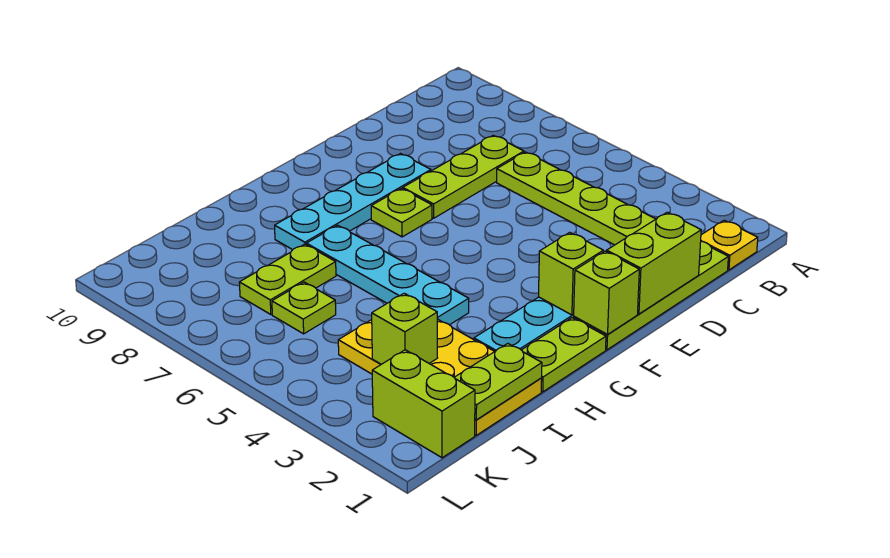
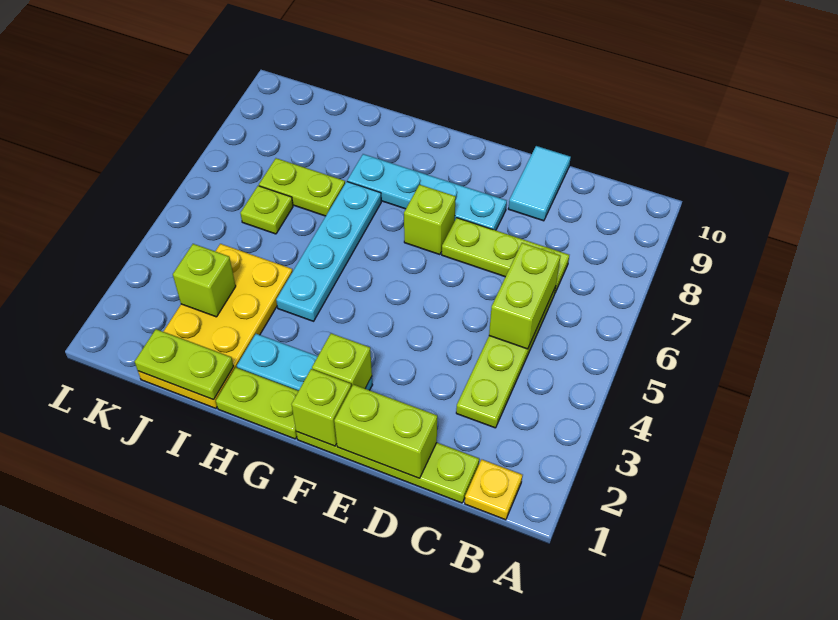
none -> cyan 1x2 tile [508,146,571,221]
lime 1x1 plate [371,188,432,237] -> lime 1x1 brick [404,185,456,255]
lime 1x2 brick [372,350,475,458] -> lime 1x2 brick moved to [489,243,560,349]

